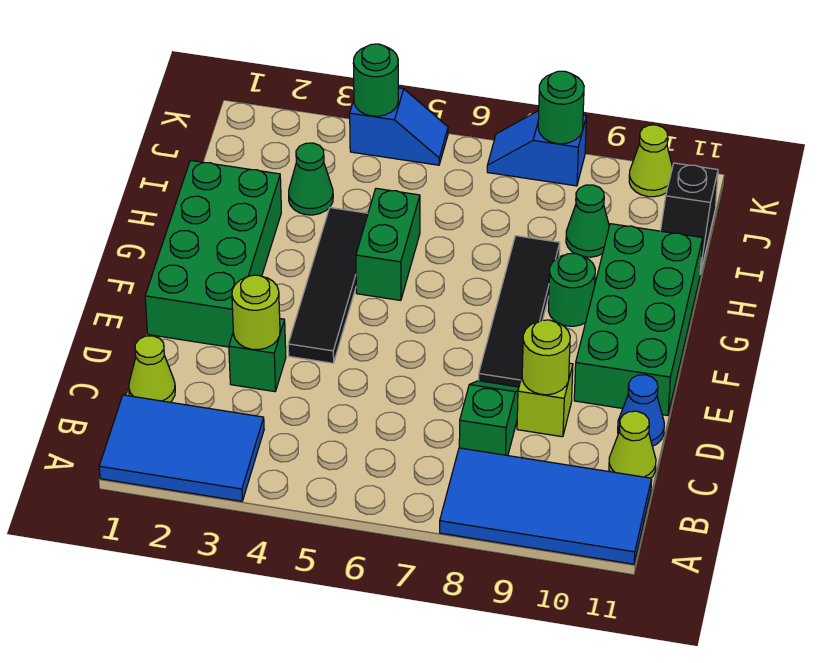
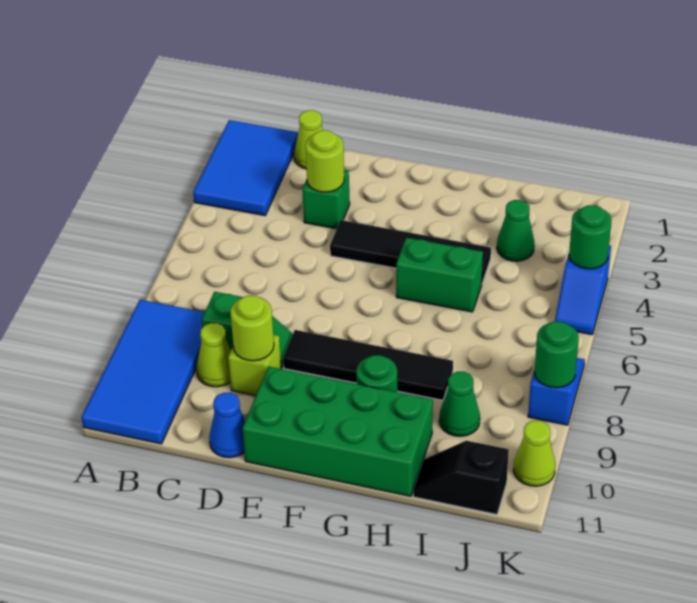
lime 1x1 cone [609,411,656,478] -> lime 1x1 cone moved to [196,323,231,387]
green 2x4 brick [145,160,281,347] -> none

